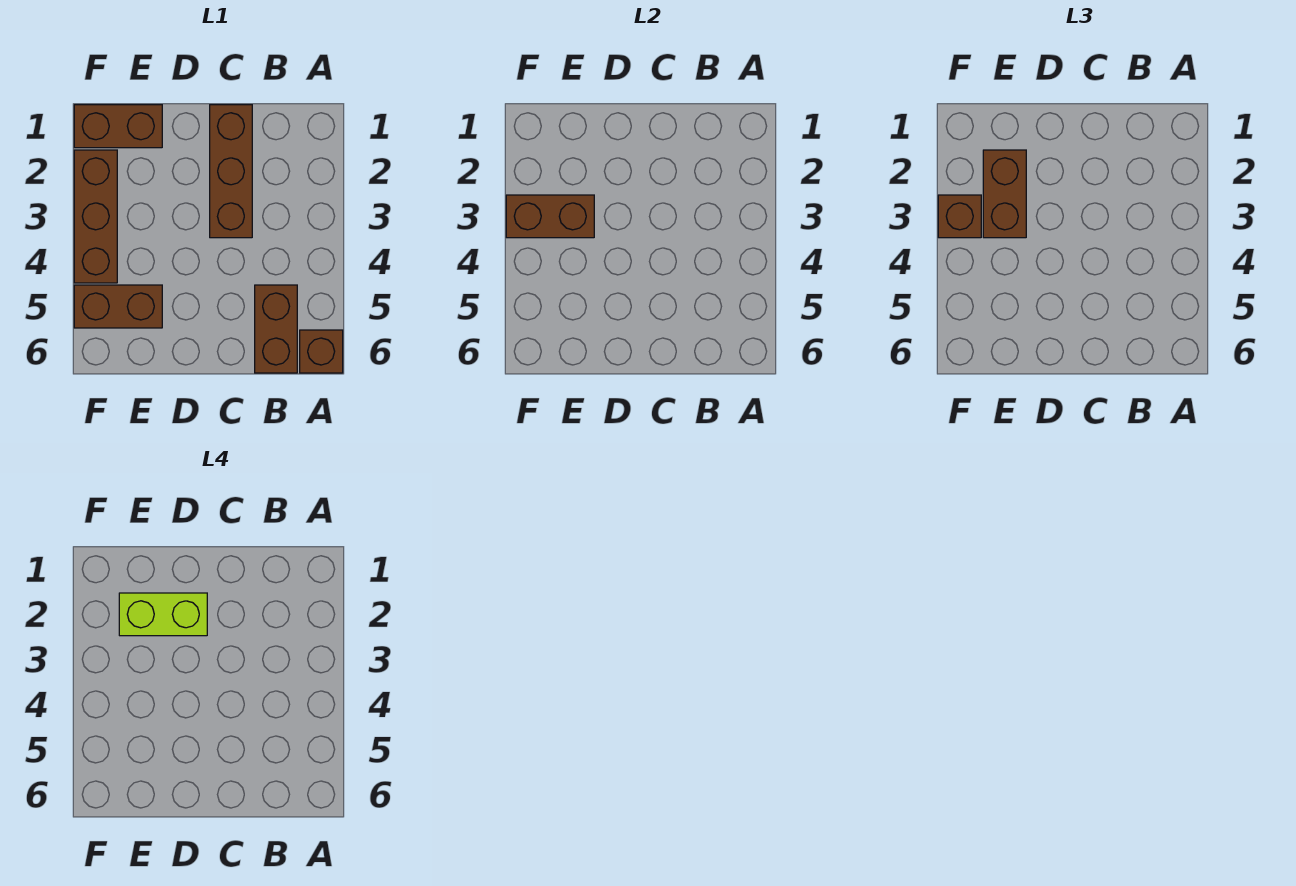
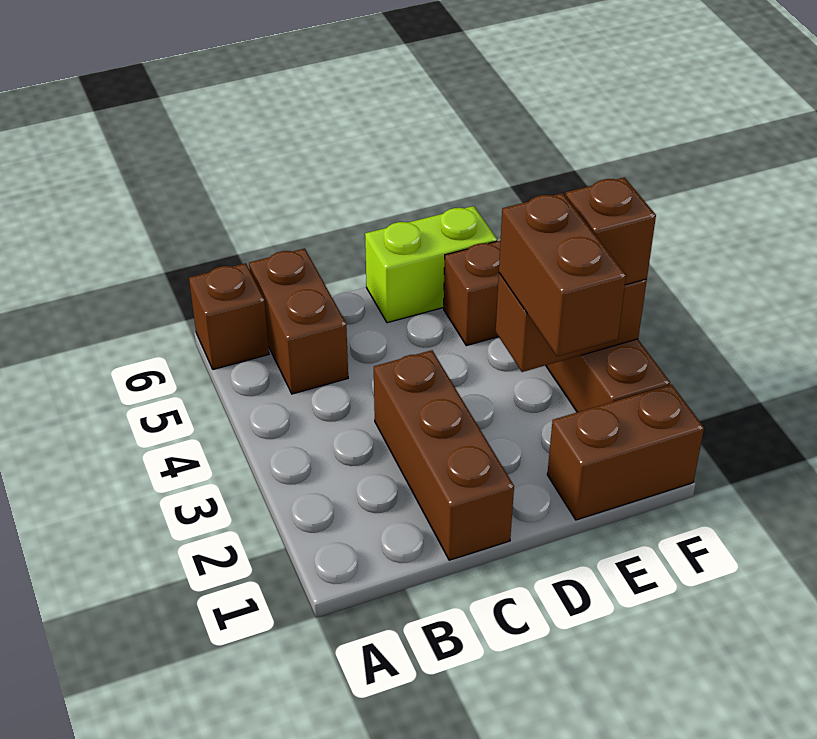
lime 1x2 brick [119,593,207,636] -> lime 1x2 brick moved to [365,206,497,323]

